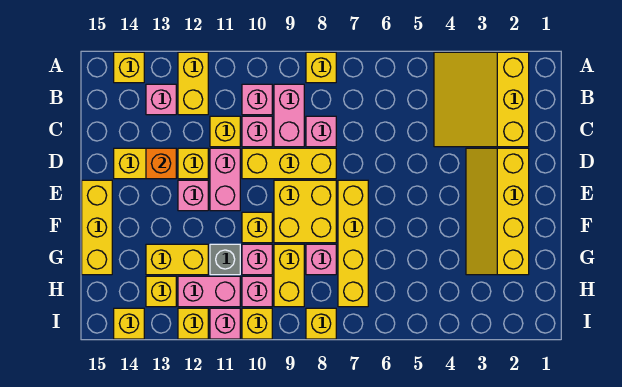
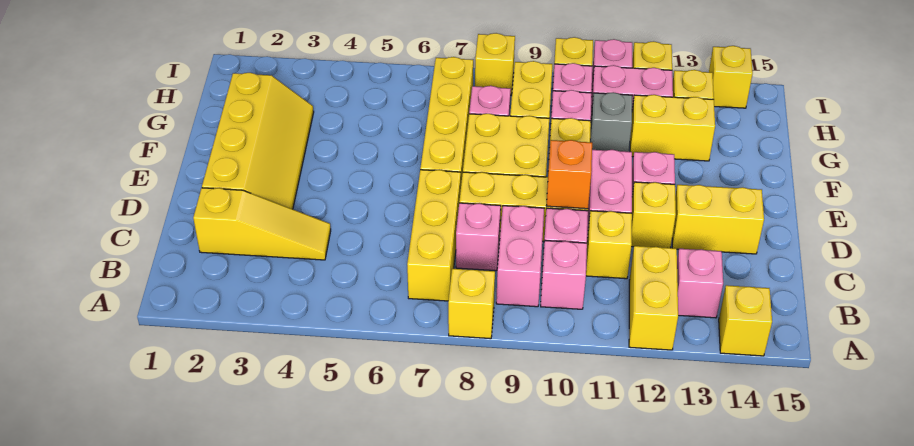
yellow 3x3 slope [434,52,529,147] -> yellow 1x3 slope [193,188,331,260]
orange 1x1 brick [146,148,176,179] -> orange 1x1 brick moved to [546,140,592,209]
yellow 1x3 brick [82,180,112,275] -> yellow 1x3 brick moved to [407,170,461,301]

